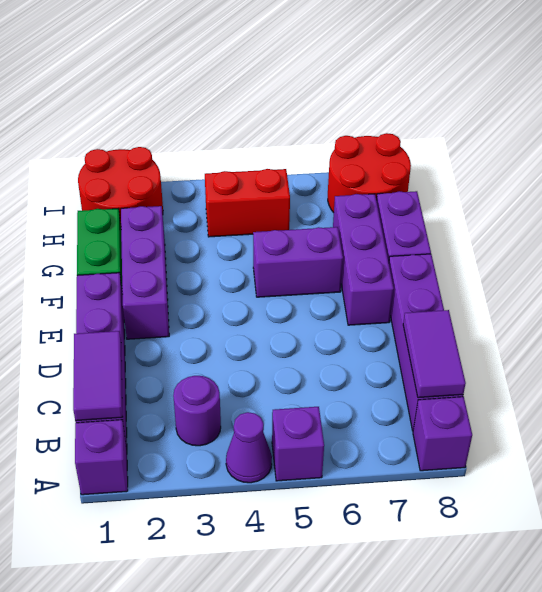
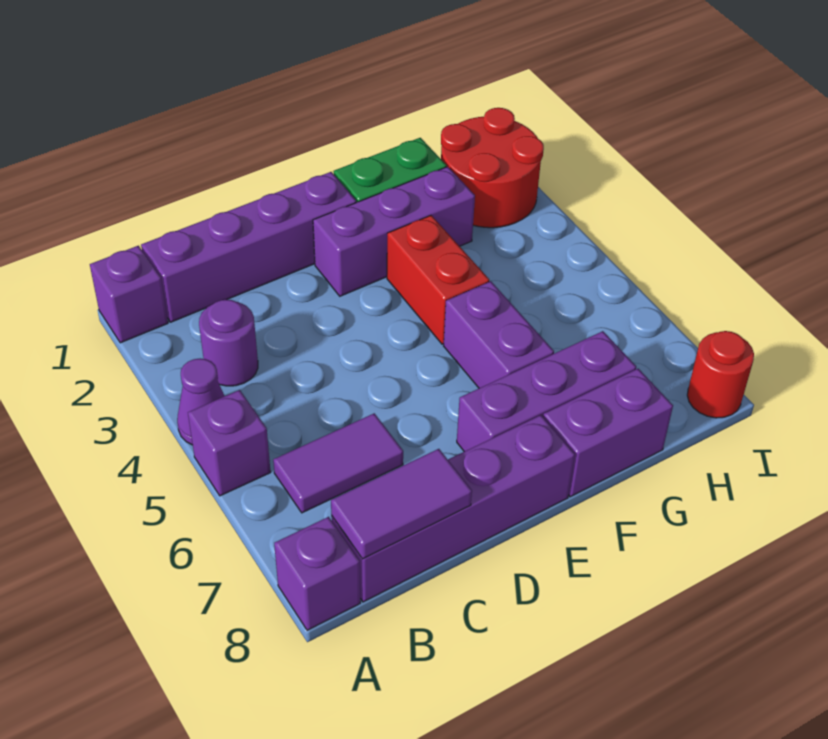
purple 1x2 tile [73,331,122,421] -> purple 1x2 tile moved to [273,413,403,513]
red 1x2 brick [205,169,290,237] -> red 1x2 brick moved to [387,215,489,344]
red 2x2 round brick [328,133,411,213] -> red 1x1 round brick [687,331,754,418]

